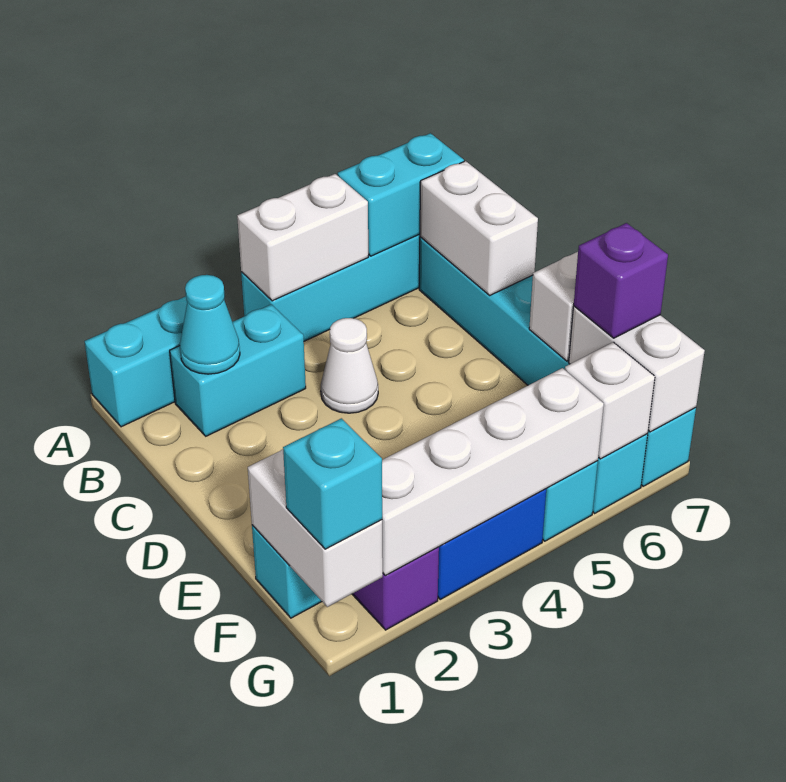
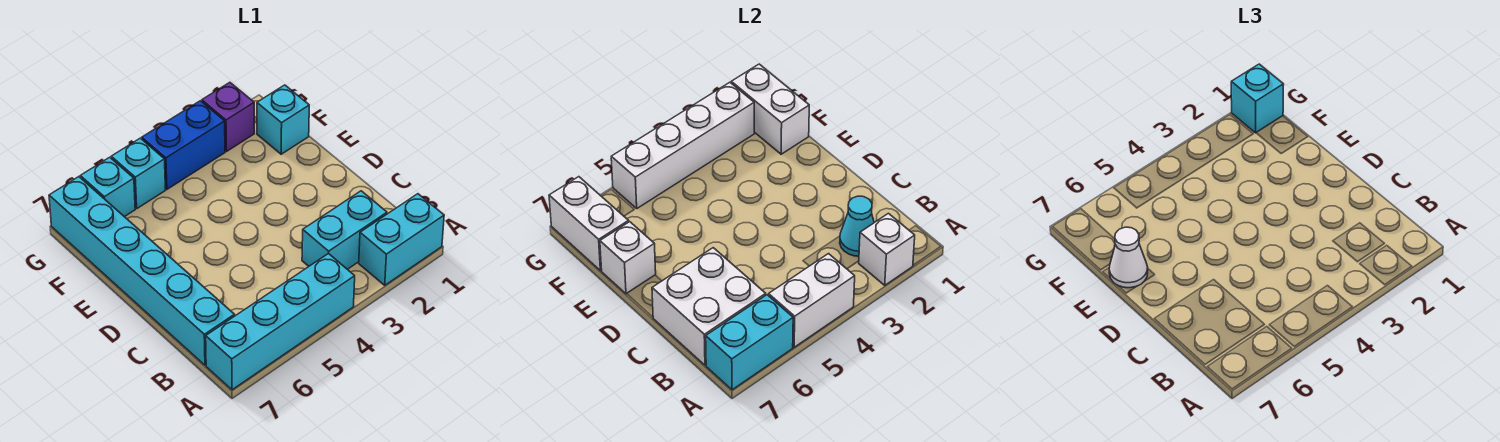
white 1x2 brick [420,161,538,295] -> white 2x2 brick [652,248,766,365]
white 1x1 cone [321,318,378,413] -> white 1x1 cone moved to [1109,227,1148,288]
purple 1x1 brick [574,223,668,338] -> none
white 1x1 brick [565,342,655,459] -> white 1x1 brick moved to [859,213,915,285]

